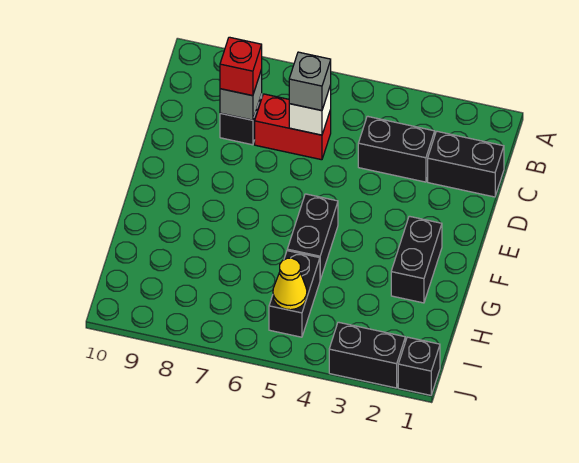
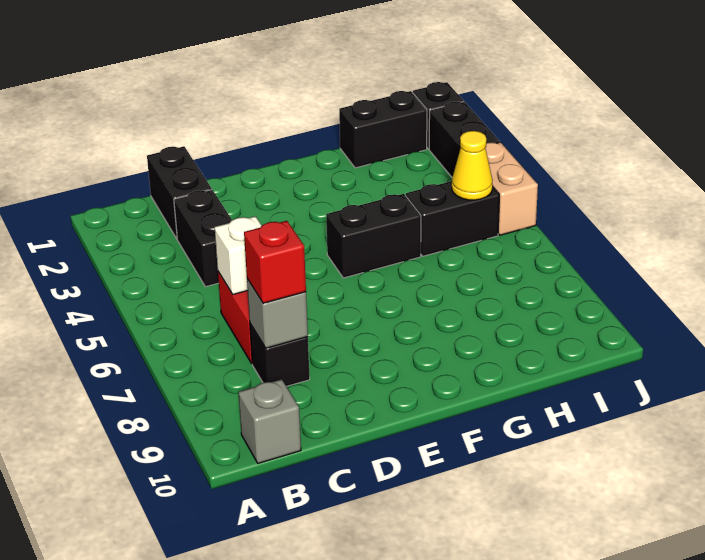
grey 1x1 brick [289,52,331,110] -> grey 1x1 brick moved to [238,379,301,463]
black 1x2 brick [391,216,442,303] -> black 1x2 brick moved to [339,91,427,168]
none -> tan 1x2 brick [486,142,538,235]

